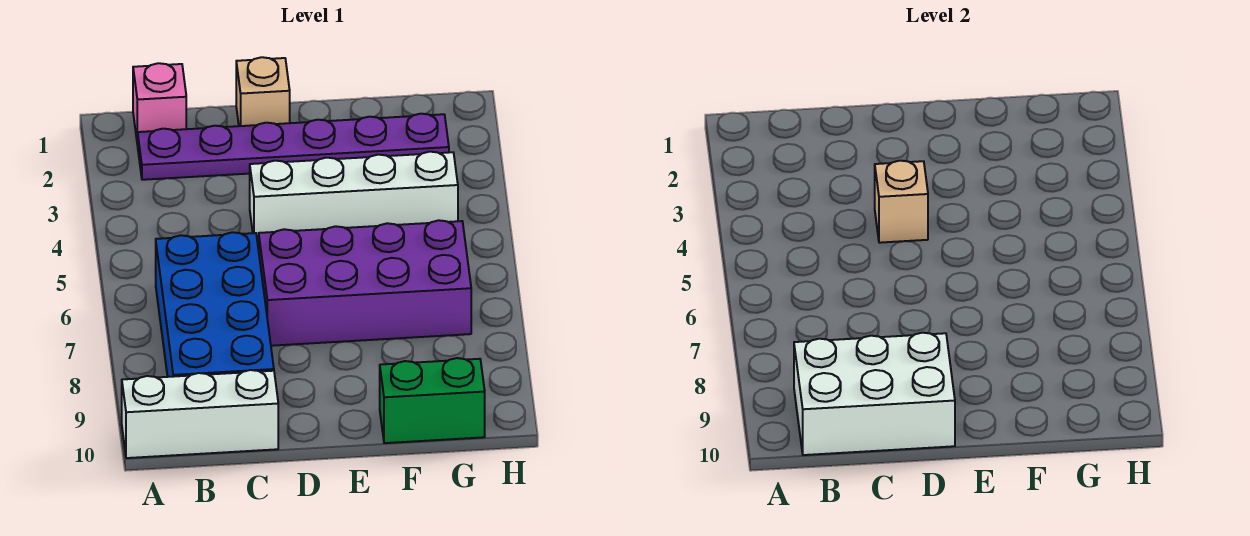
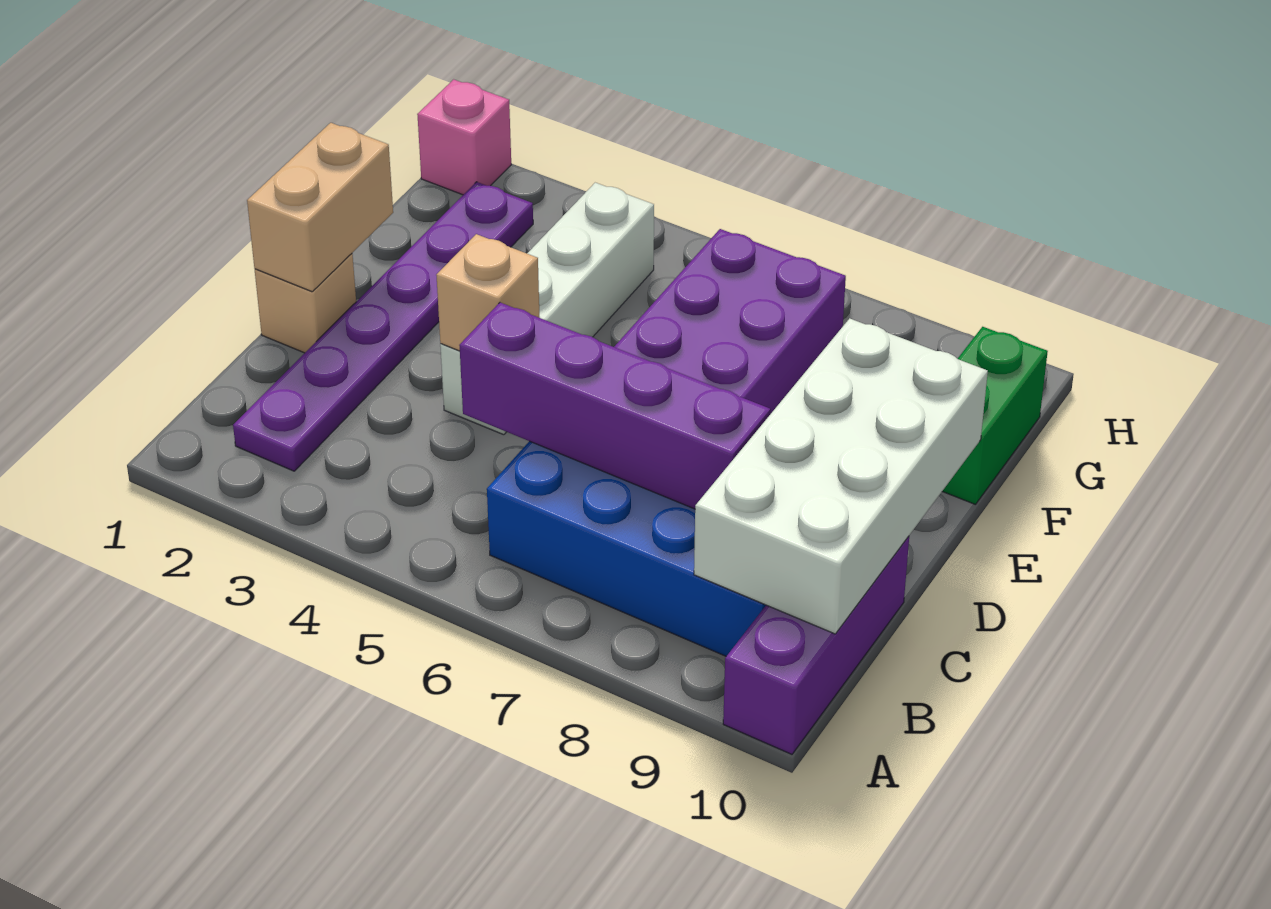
white 1x3 brick [122,370,278,458] -> purple 1x3 brick [723,536,909,754]
pink 1x1 brick [133,63,186,145] -> pink 1x1 brick moved to [417,79,511,195]
white 2x3 brick [794,333,955,455] -> white 2x4 brick [694,318,988,634]
none -> purple 1x4 brick [459,303,770,509]
none -> tan 1x2 brick [247,123,393,292]

